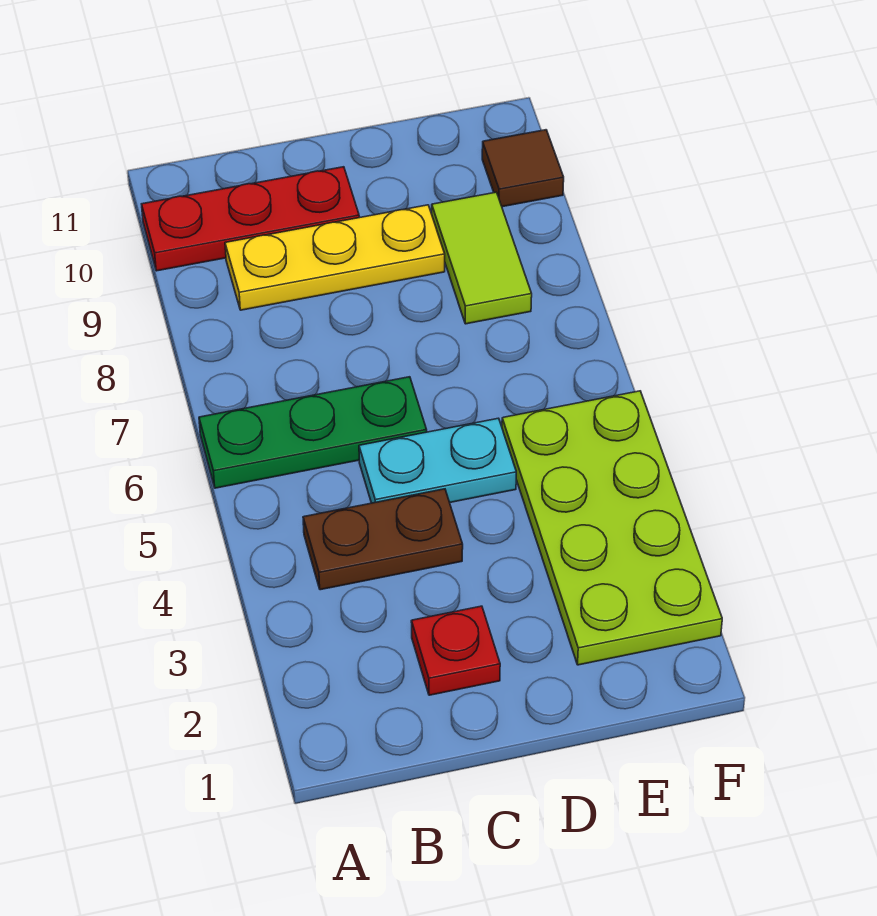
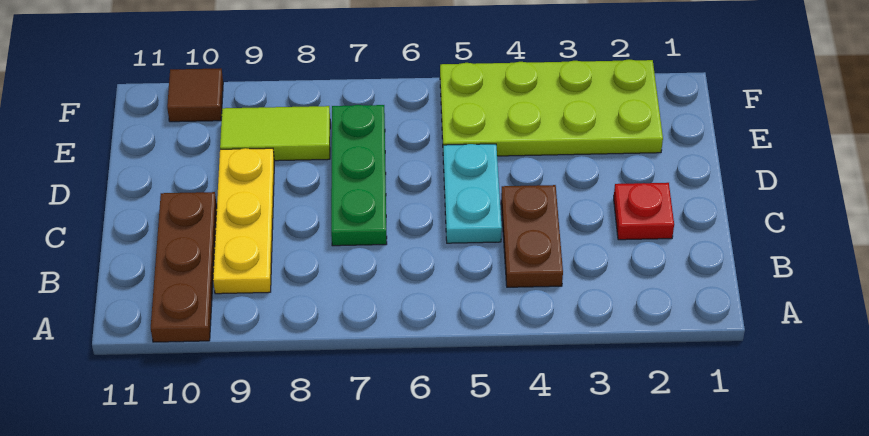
green 1x3 plate [199,377,427,488] -> green 1x3 plate moved to [331,105,387,246]
red 1x3 plate [142,167,359,271] -> brown 1x3 plate [151,192,217,342]

